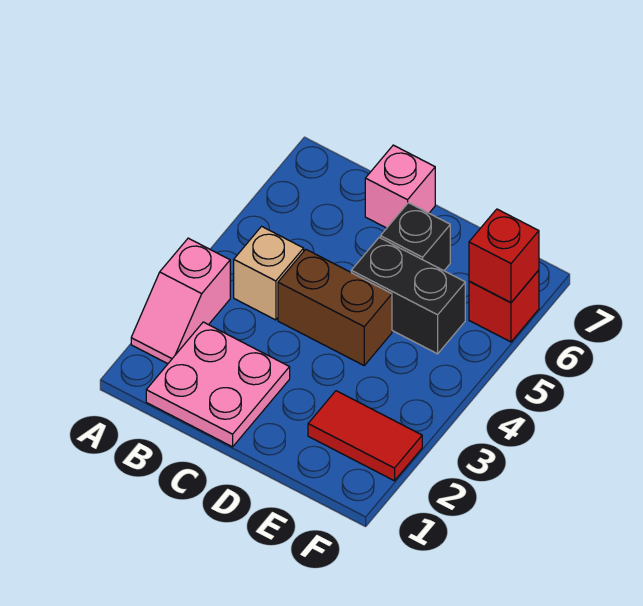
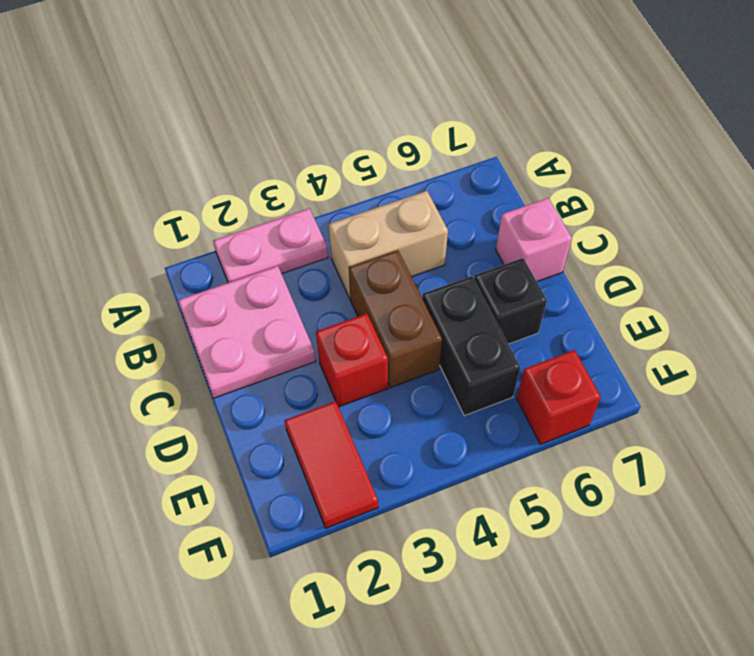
pink 1x2 slope [131,238,230,364] -> pink 1x2 plate [213,208,328,283]
tan 1x1 brick [234,226,304,320] -> tan 1x2 brick [329,191,448,298]
red 1x1 brick [469,209,539,303] -> red 1x1 brick moved to [316,314,388,407]

